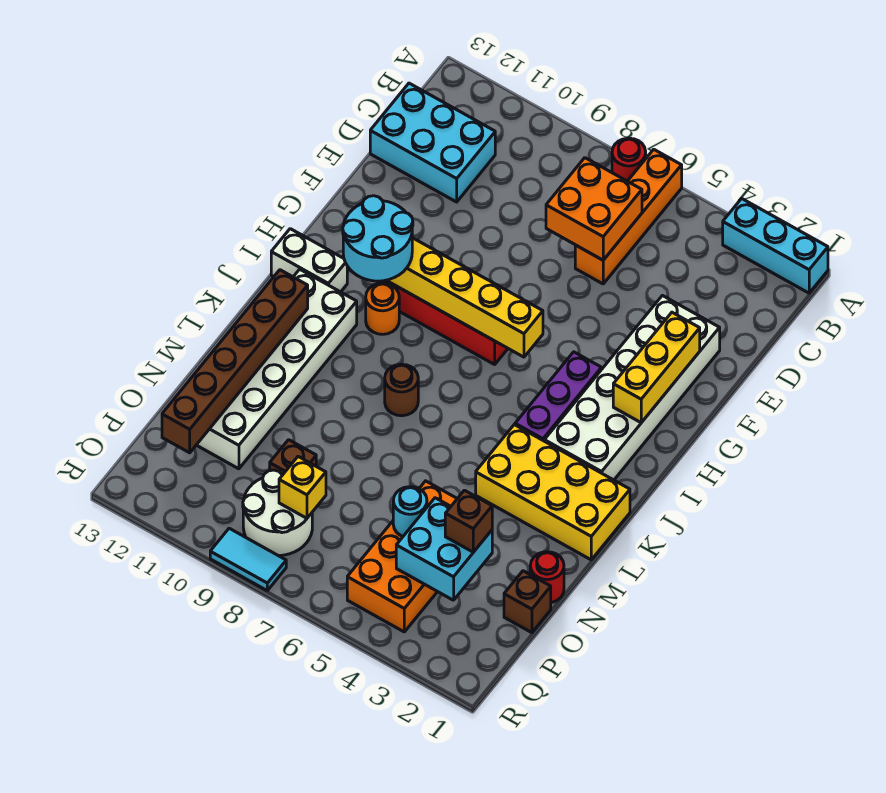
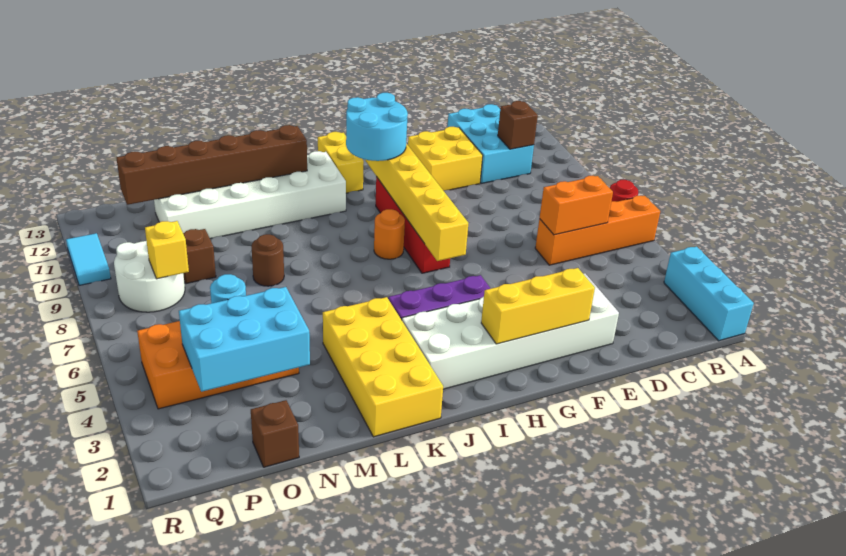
orange 2x2 brick [546,158,642,260] -> orange 1x2 brick [540,176,613,235]
none -> yellow 2x2 brick [408,127,483,191]
orange 1x1 round brick [366,283,399,334] -> orange 1x1 round brick moved to [374,209,405,259]
white 1x2 brick [271,229,347,292] -> yellow 1x2 brick [318,132,364,193]
brown 1x1 round brick [385,364,418,416] -> brown 1x1 round brick moved to [251,234,284,286]
red 1x1 round brick [530,552,564,603] -> none
cyan 2x2 brick [396,498,492,600] -> cyan 2x3 brick [179,287,310,392]
brown 1x1 brick [445,490,492,552] -> brown 1x1 brick moved to [498,101,538,149]
cyan 1x2 tile [210,528,286,590] -> cyan 1x2 tile moved to [66,233,111,285]

